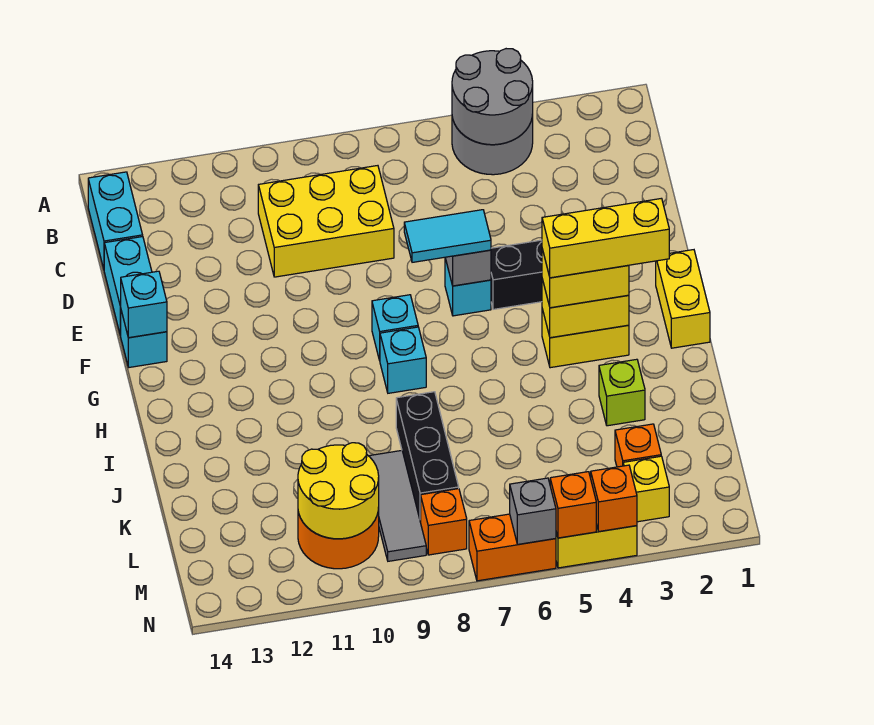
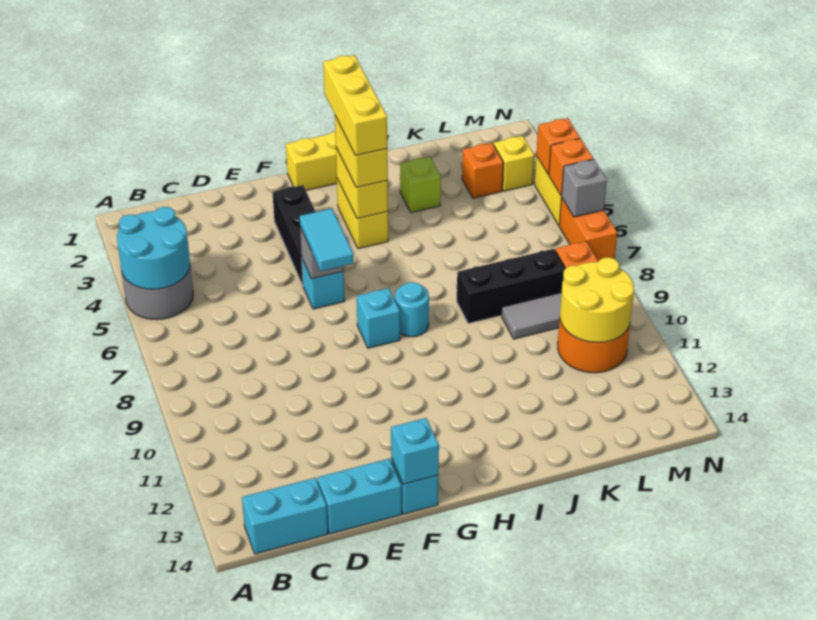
grey 2x2 round brick [452,49,533,145] -> cyan 2x2 round brick [117,207,190,289]
yellow 2x3 brick [258,166,394,277] -> none
cyan 1x1 brick [380,327,426,393] -> cyan 1x1 round brick [395,282,429,337]

